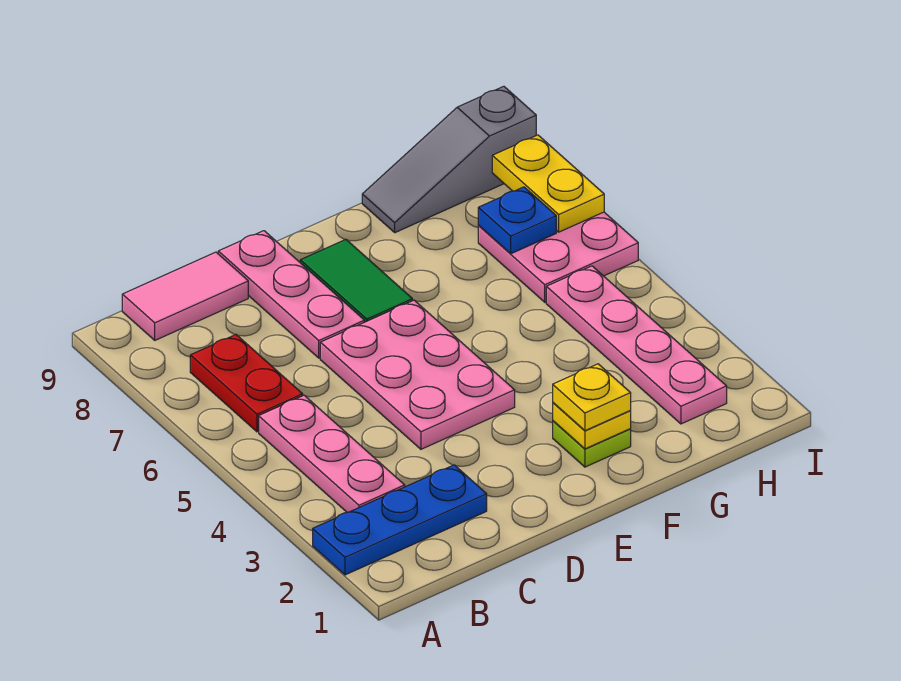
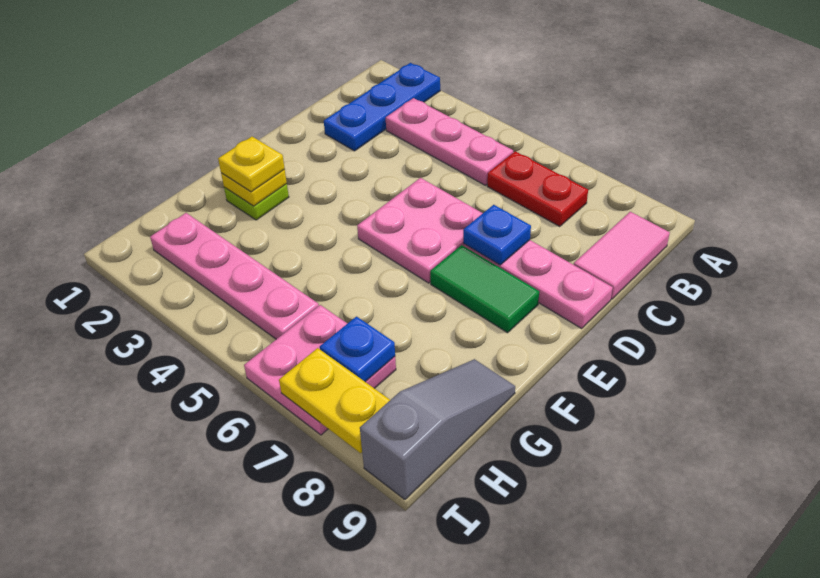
pink 2x3 plate [320,300,515,449] -> pink 2x2 plate [357,178,483,283]
none -> blue 1x1 plate [463,205,531,265]

